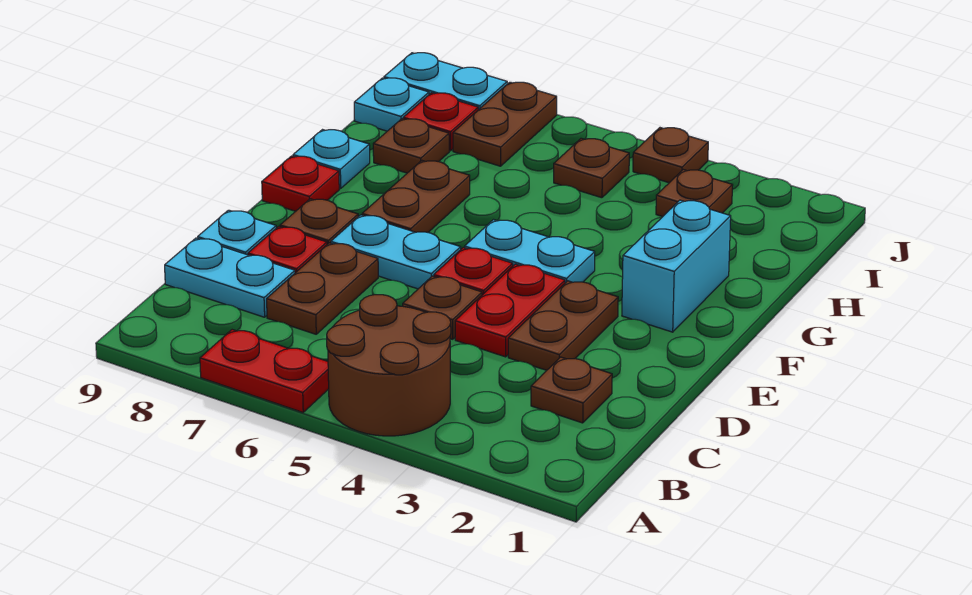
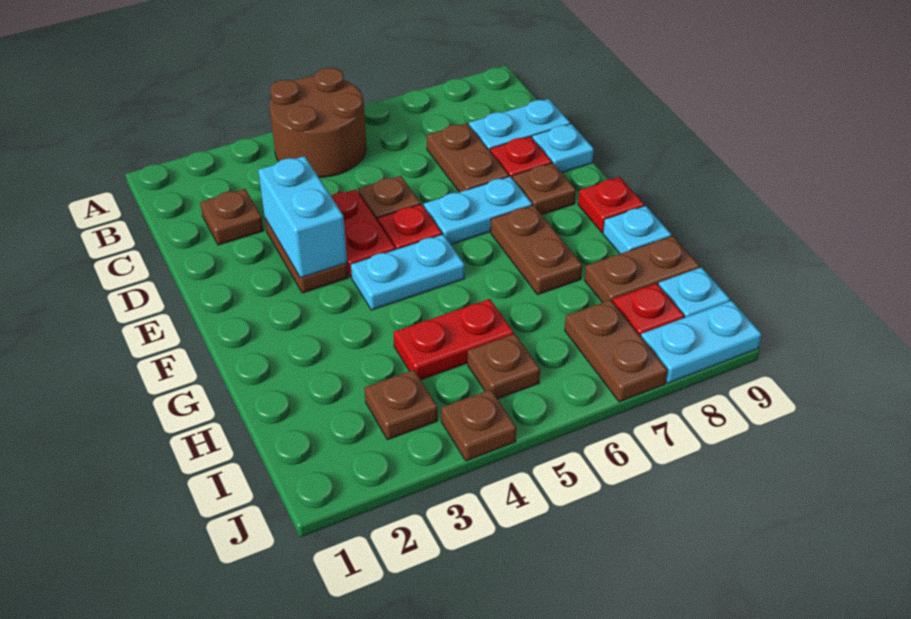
red 1x2 plate [200,330,329,412] -> red 1x2 plate moved to [394,299,514,380]
cyan 1x2 brick [622,200,731,332] -> cyan 1x2 brick moved to [258,156,347,278]
brown 1x1 plate [373,119,449,173] -> brown 1x2 plate [584,236,700,303]

